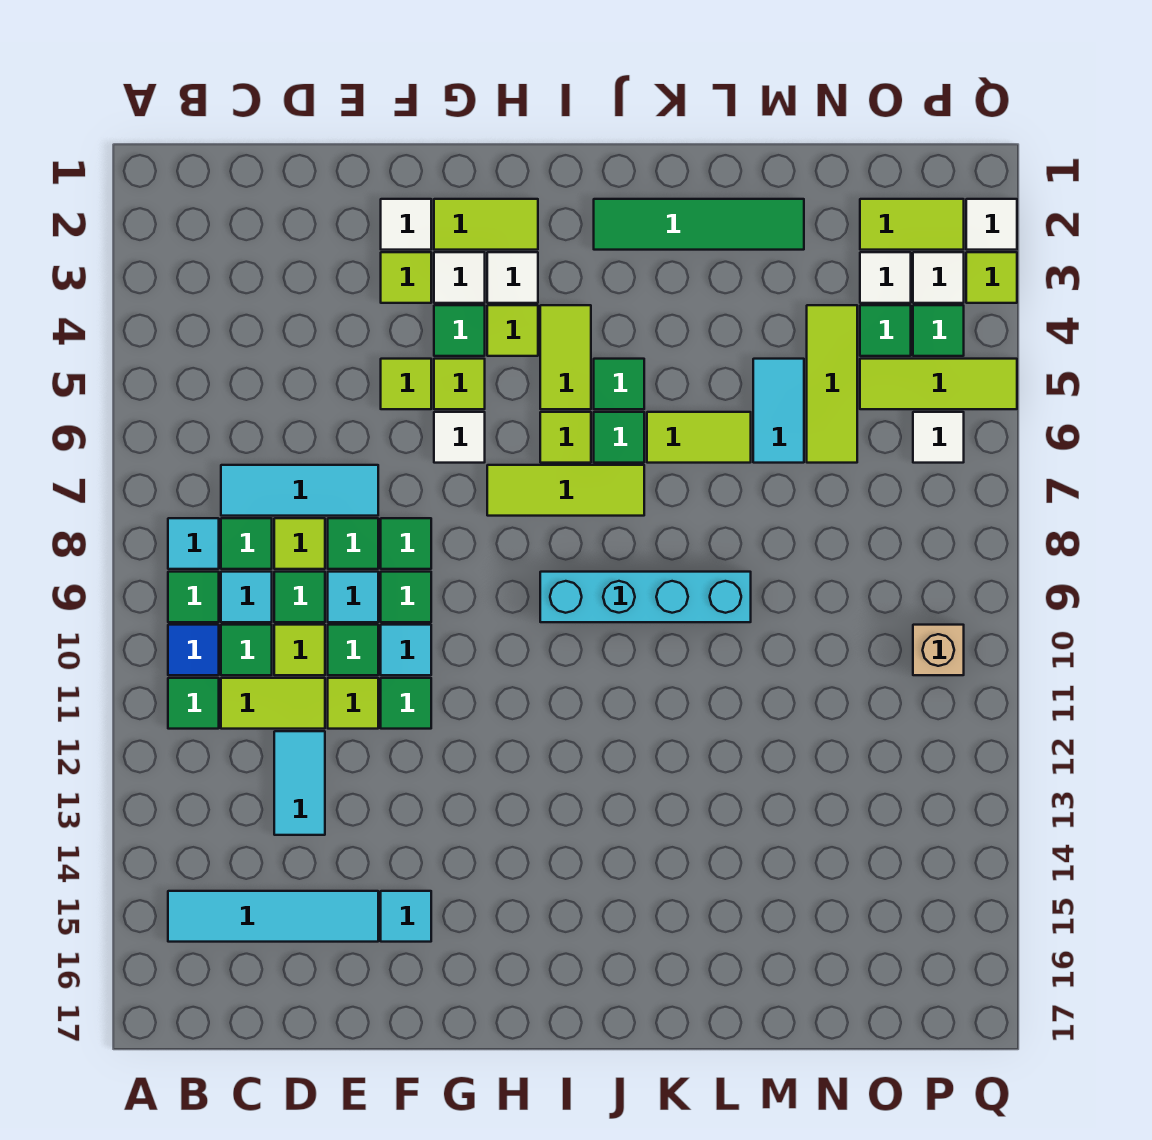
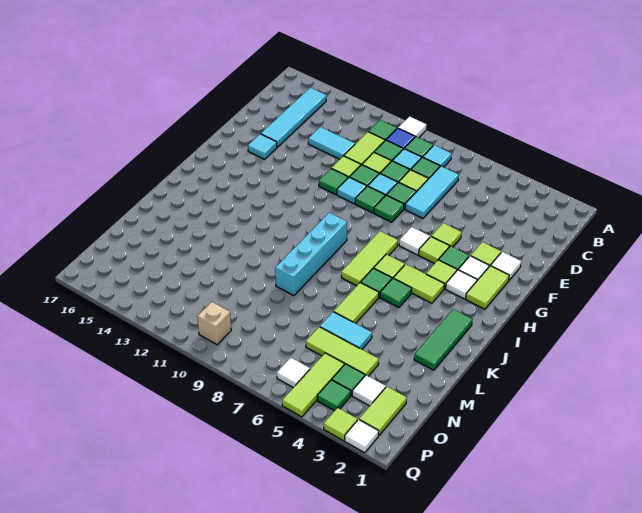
green 1x4 tile [594,199,804,250] -> green 1x3 tile [414,309,473,370]
white 1x1 tile [913,252,964,303] -> white 1x1 tile moved to [398,117,426,138]

